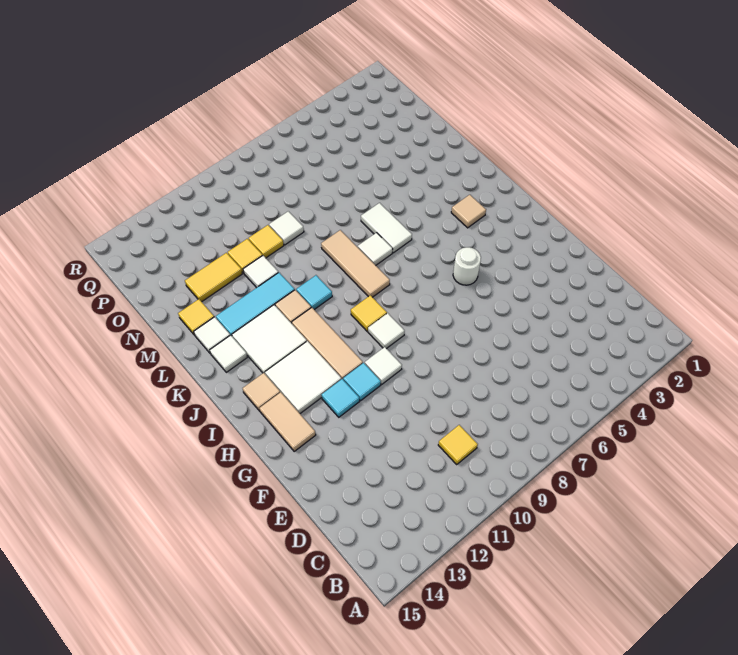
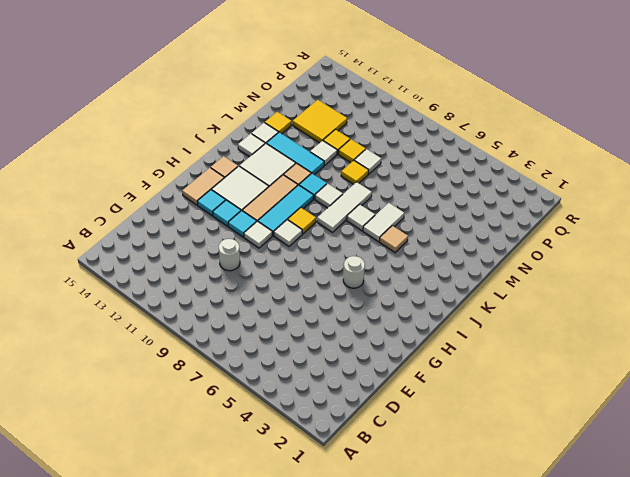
yellow 1x1 tile [438,425,478,464] -> yellow 1x1 tile moved to [341,160,369,184]
none -> white 1x1 round brick [219,239,240,271]
none -> cyan 1x1 tile [197,190,226,216]
none -> cyan 1x3 tile [258,185,314,236]
tan 1x1 tile [451,195,486,228] -> tan 1x1 tile moved to [379,226,408,253]
tan 1x3 tile [321,230,390,297] -> white 1x3 tile [317,182,372,232]
none -> white 1x1 tile [315,184,343,208]
yellow 1x2 tile [185,253,242,302] -> yellow 2x2 tile [293,100,347,143]

